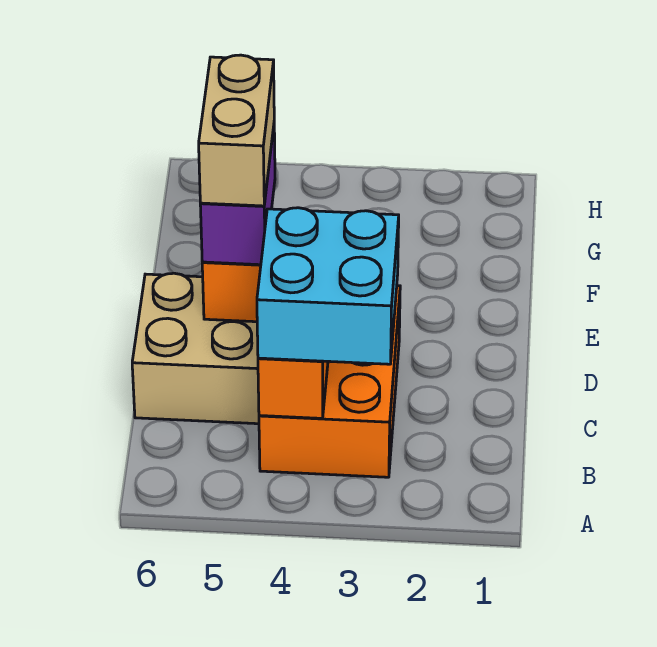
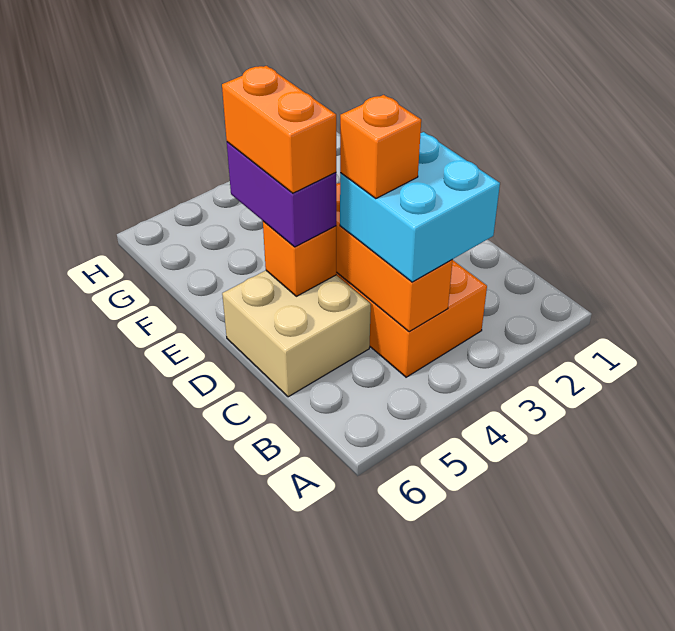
none -> orange 1x1 brick [340,95,421,199]
tan 1x2 brick [199,55,274,206] -> orange 1x2 brick [222,66,336,193]

